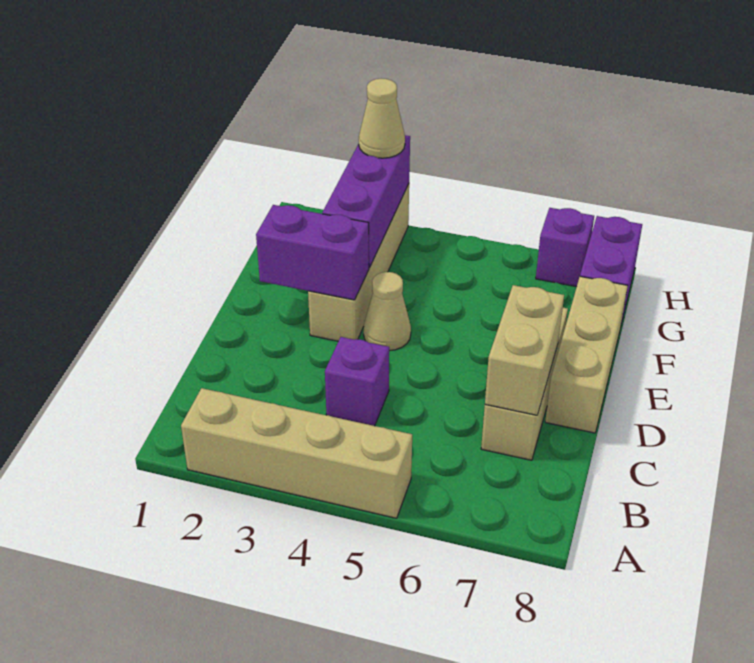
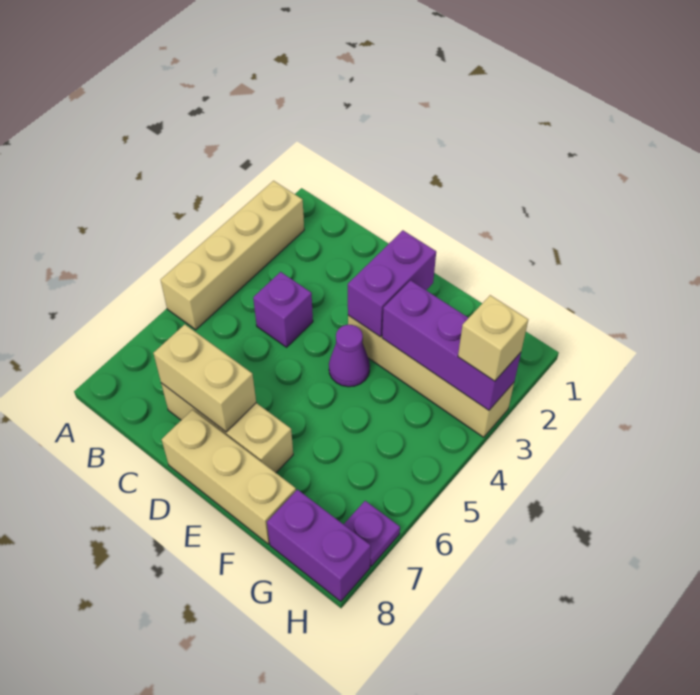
tan 1x1 cone [363,272,411,351] -> purple 1x1 cone [329,325,370,387]
tan 1x1 cone [359,79,405,158] -> tan 1x1 brick [458,295,528,381]
purple 1x1 brick [536,208,594,287] -> purple 1x1 plate [344,501,400,566]

